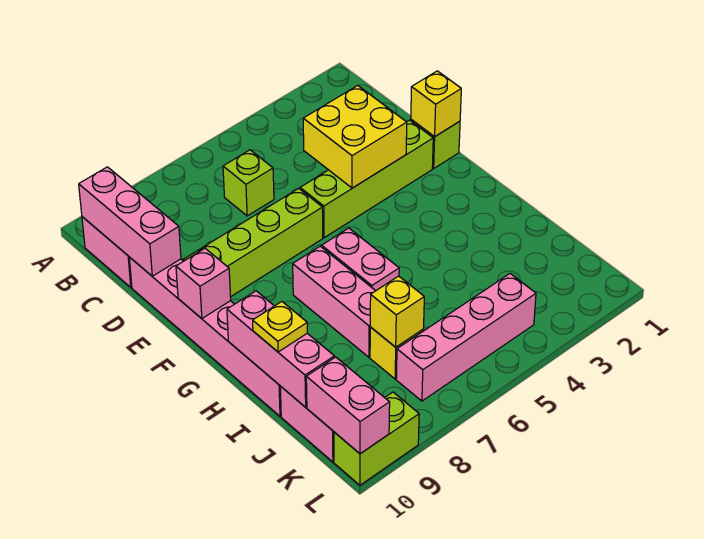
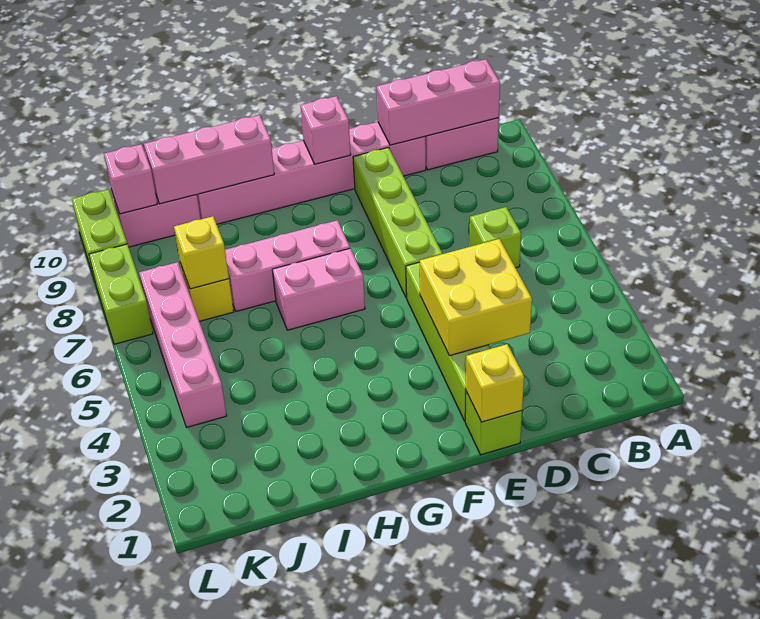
yellow 1x1 plate [253,302,307,352] -> none
pink 1x2 brick [306,357,390,454] -> pink 1x1 brick [104,144,157,214]
none -> lime 1x2 brick [89,244,153,344]

